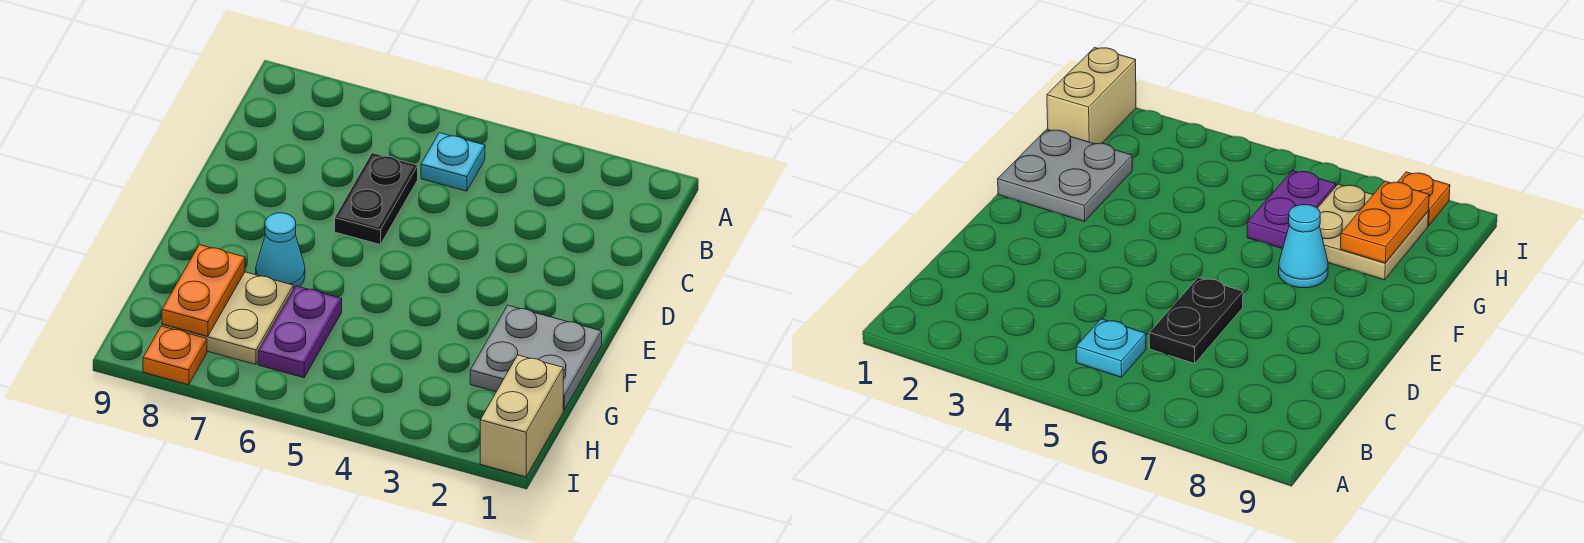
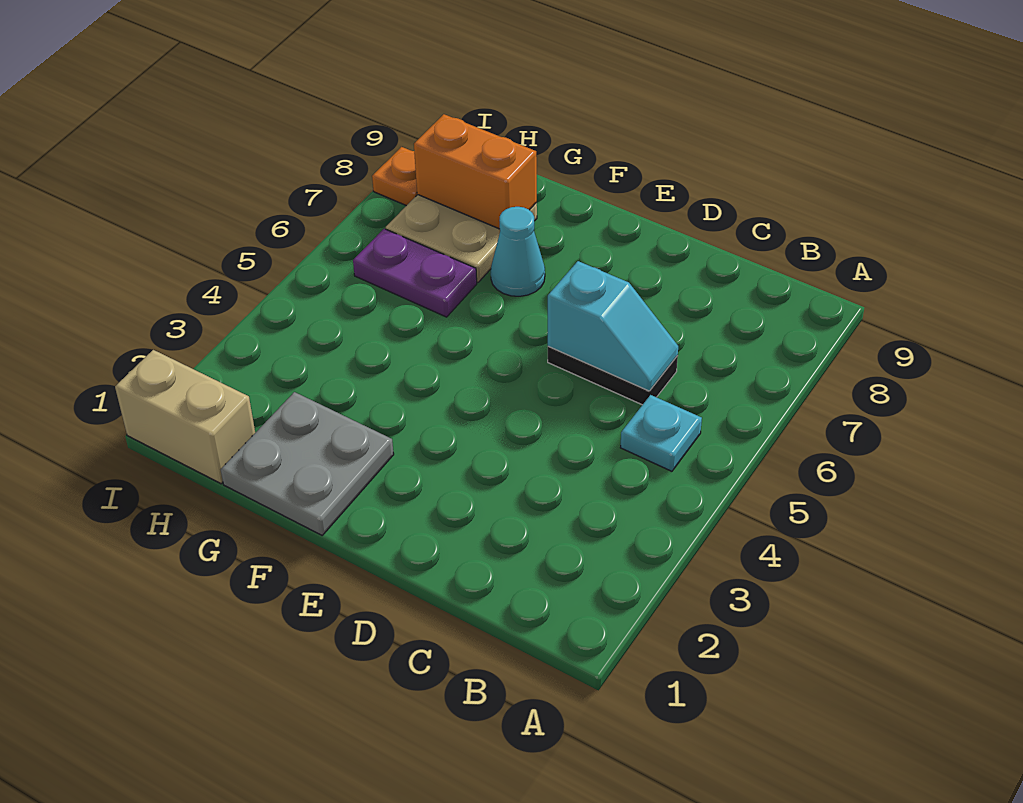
none -> cyan 1x2 slope [548,261,678,391]
orange 1x2 plate [162,245,245,336] -> orange 1x2 brick [414,114,537,229]

